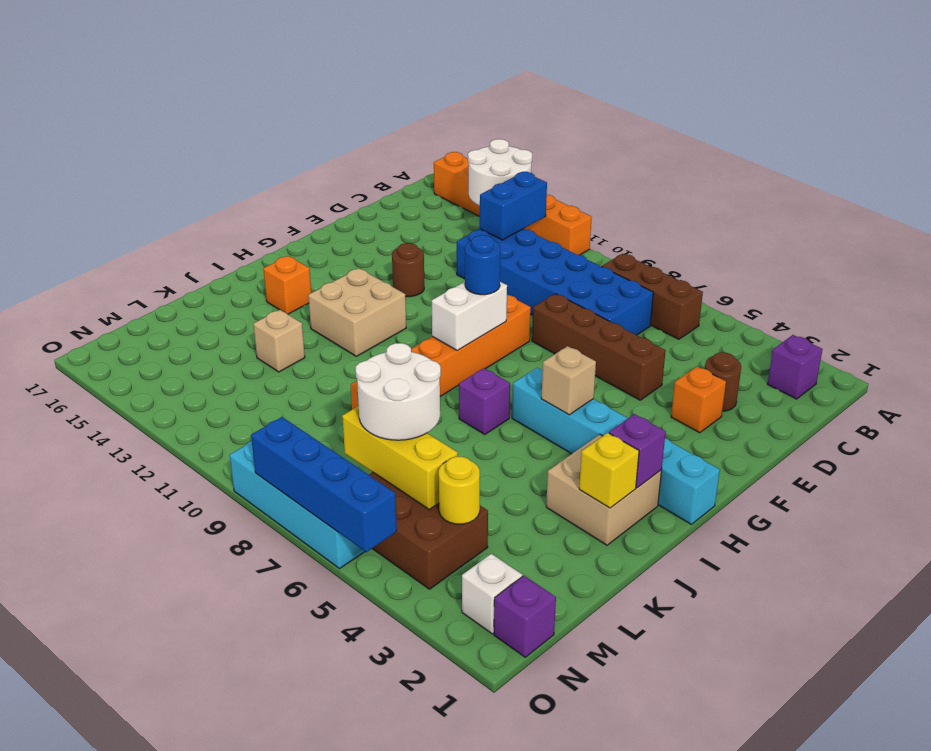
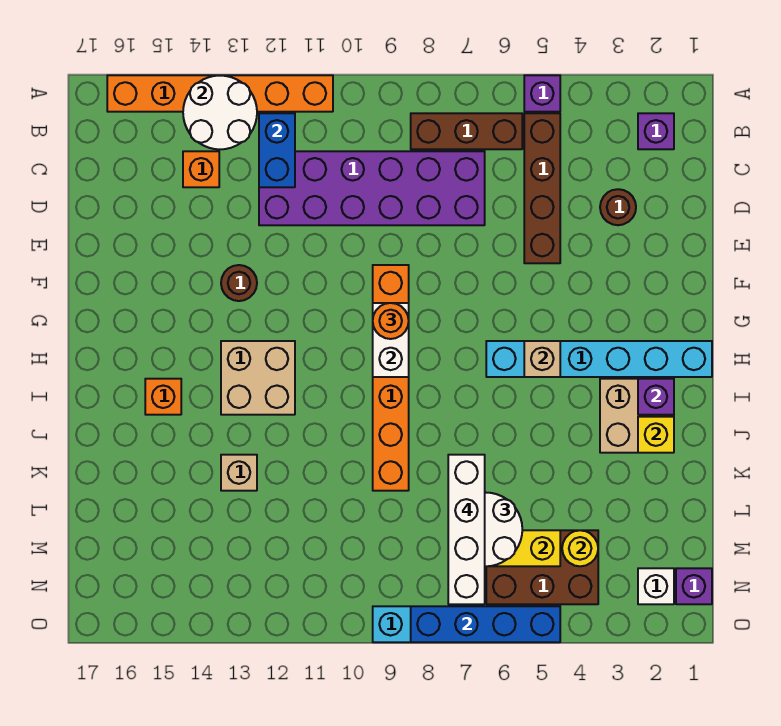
blue 2x6 brick [457,229,653,335] -> purple 2x6 brick [259,151,485,225]
orange 1x1 brick [671,367,726,433] -> orange 1x1 brick moved to [183,151,219,187]
brown 1x4 brick [532,294,666,400] -> brown 1x4 brick turned to [524,113,560,263]
blue 1x1 round brick [465,235,500,295] -> orange 1x1 round brick [373,303,409,339]
purple 1x1 brick [459,368,510,435] -> purple 1x1 brick moved to [524,75,560,112]
none -> white 1x4 brick [448,455,485,604]

